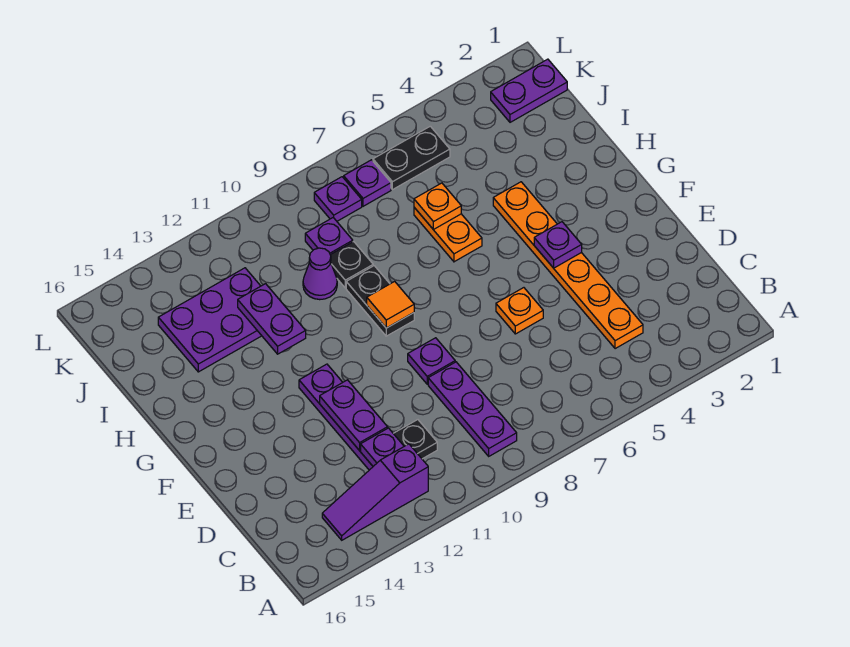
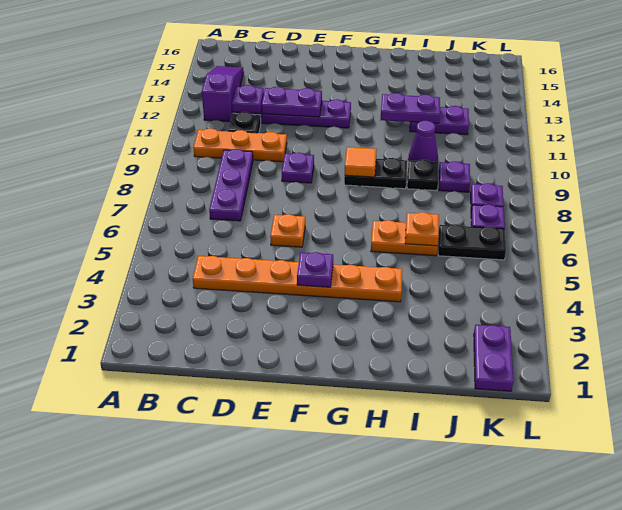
purple 1x3 plate [428,362,517,456] -> purple 1x3 plate turned to [209,149,253,221]
none -> orange 1x3 plate [193,129,287,162]
purple 2x3 plate [158,268,262,372] -> purple 1x2 plate [410,106,469,135]
black 1x2 plate [373,126,450,190] -> black 1x2 plate turned to [438,224,506,260]

